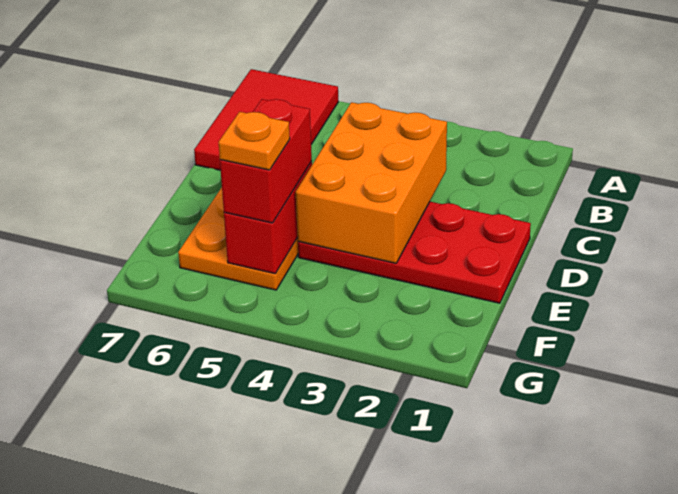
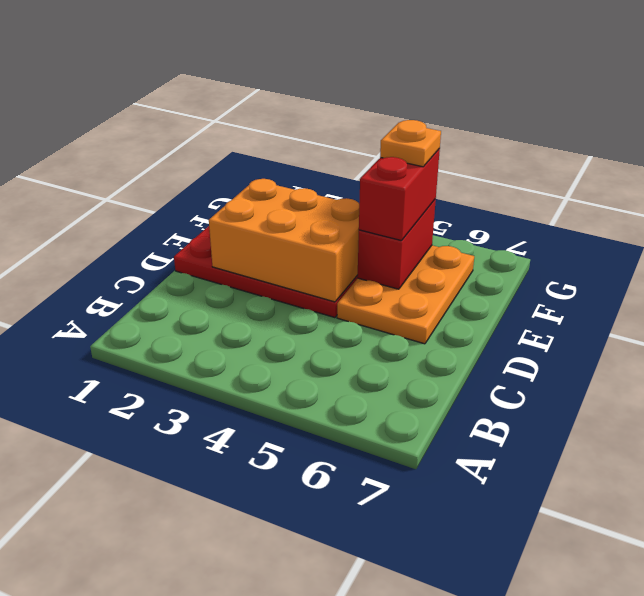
red 2x3 tile [194,69,338,170] -> none
orange 2x3 brick [296,102,447,263] -> orange 2x3 brick turned to [209,179,359,302]

